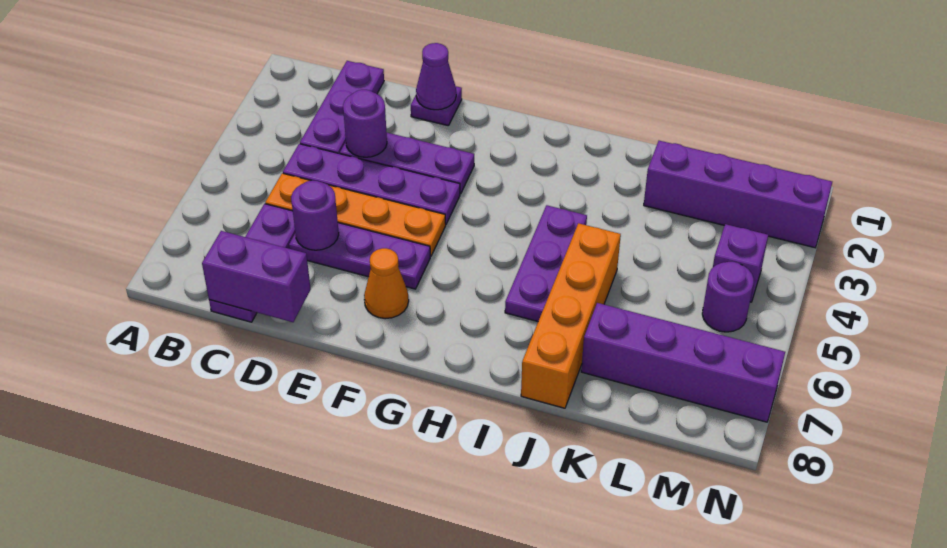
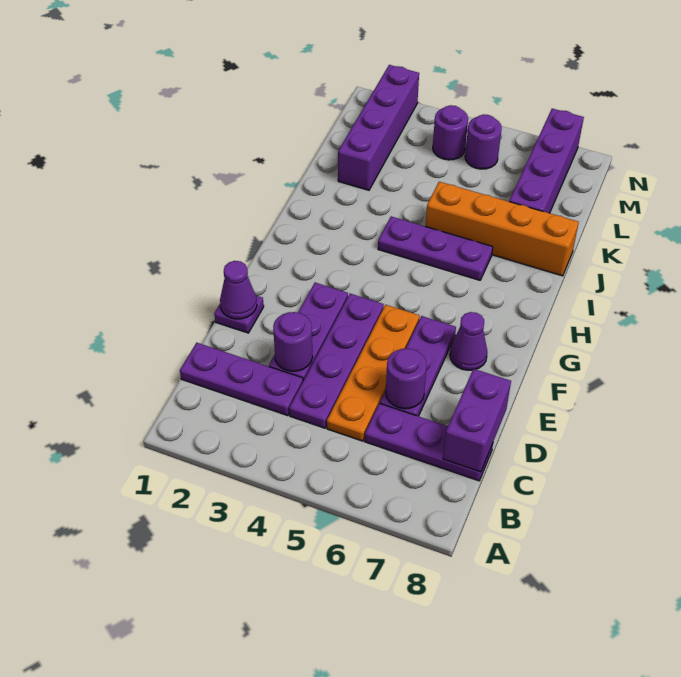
orange 1x1 cone [364,248,409,319] -> purple 1x1 cone [450,312,487,370]
purple 1x1 brick [713,224,768,302] -> purple 1x1 round brick [433,105,468,160]

